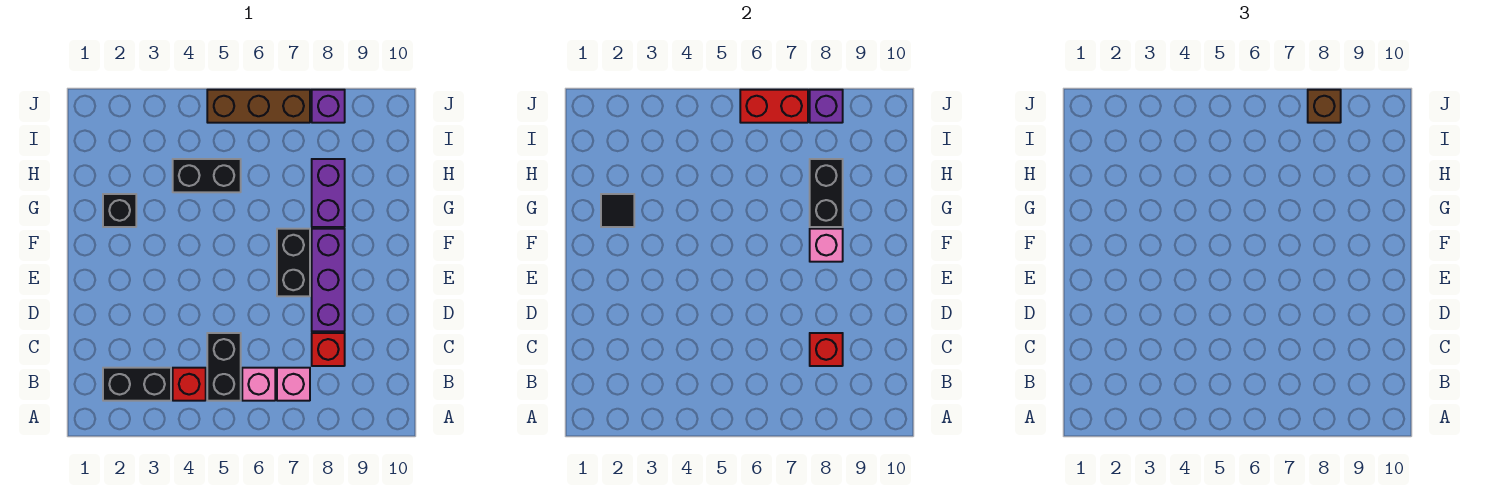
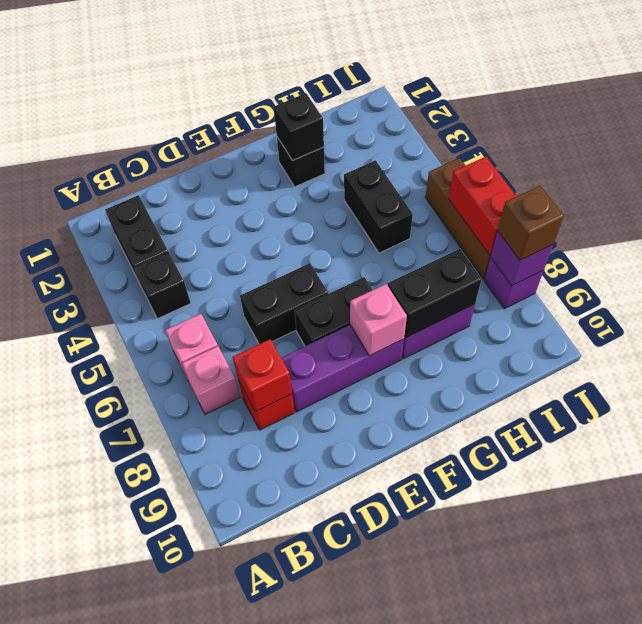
red 1x1 brick [173,368,206,401] -> black 1x1 brick [134,252,191,319]
black 1x2 brick [207,333,241,401] -> black 1x2 brick moved to [240,263,328,344]
black 1x1 tile [601,194,634,227] -> black 1x1 brick [274,93,324,161]

